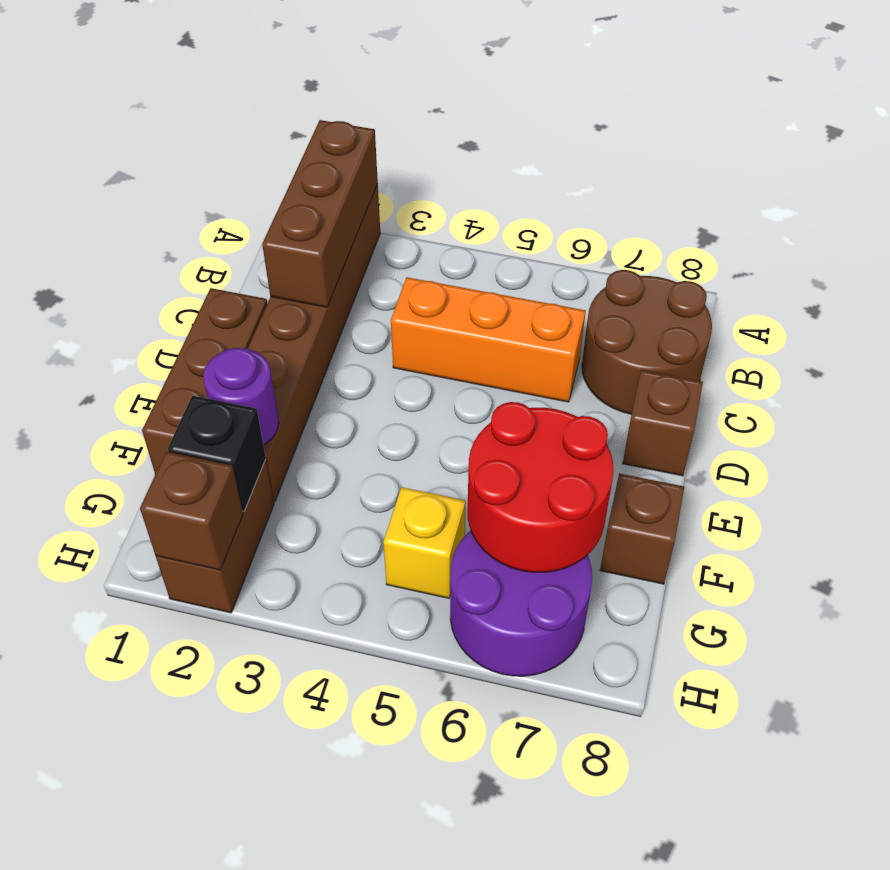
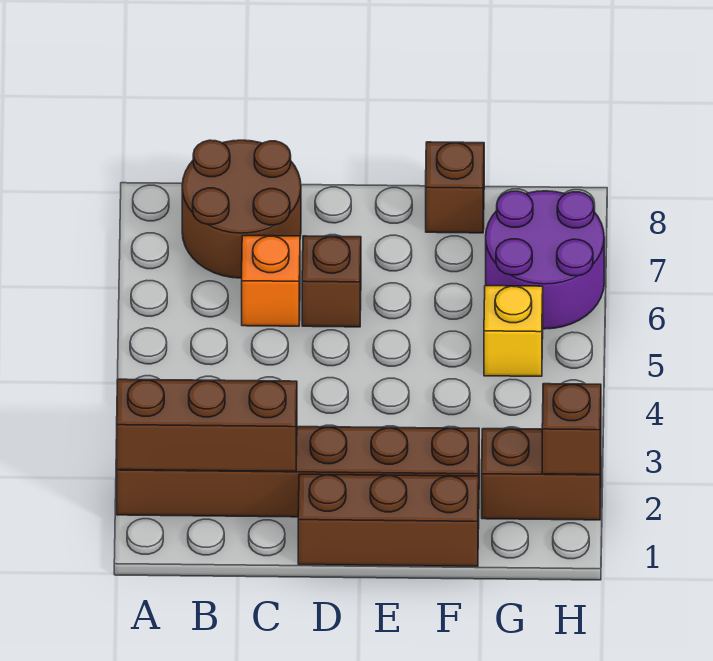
orange 1x3 brick [391,277,586,402] -> orange 1x1 brick [242,236,300,326]
brown 1x1 brick [623,370,703,476] -> brown 1x1 brick moved to [302,236,361,327]
purple 1x1 round brick [203,348,279,445] -> none
red 2x2 round brick [468,402,614,572] -> none
black 1x1 brick [168,396,266,511] -> none

